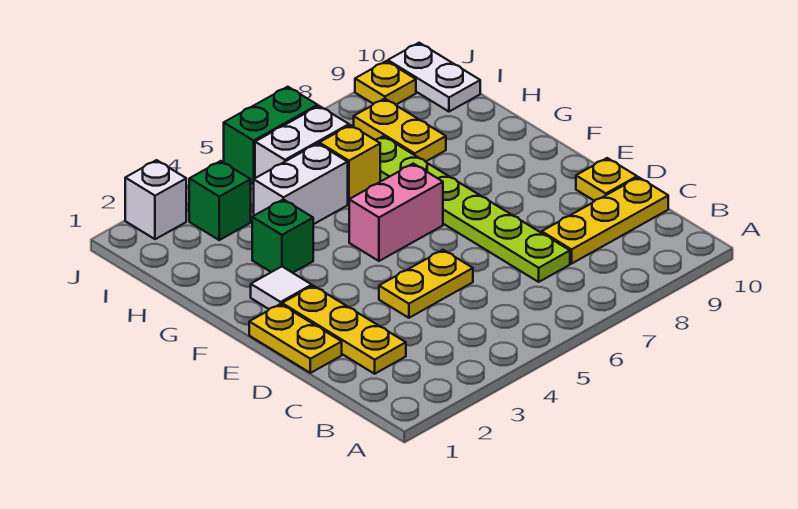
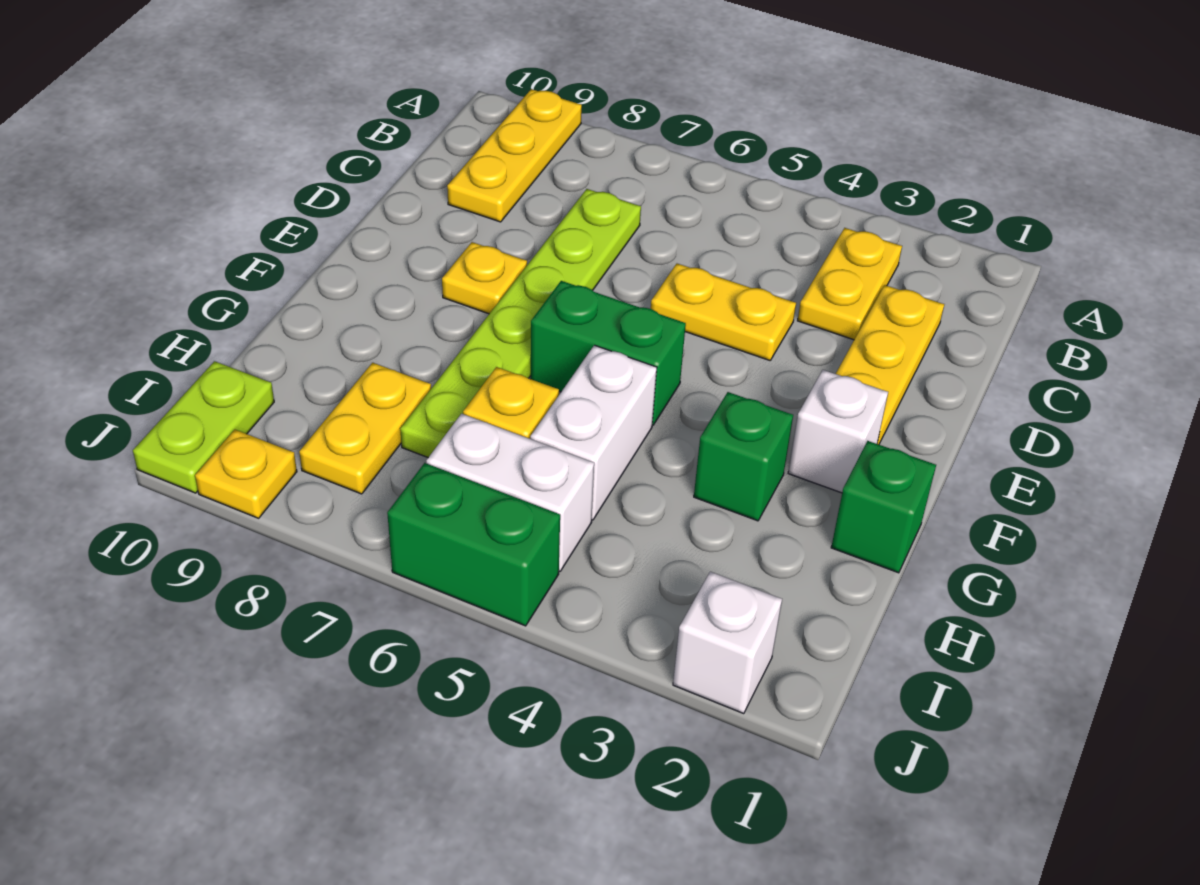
yellow 1x3 plate [542,177,668,264] -> yellow 1x3 plate turned to [447,89,582,222]
yellow 1x2 plate [249,304,342,373] -> yellow 1x2 plate moved to [798,228,902,340]
yellow 1x1 plate [576,158,637,201] -> yellow 1x1 plate moved to [442,242,527,314]
white 1x1 tile [251,267,312,309] -> white 1x1 brick [788,370,888,493]
pink 1x2 brick [349,164,443,261] -> green 1x2 brick [531,281,686,425]
white 1x2 brick [254,143,348,224] -> white 1x2 brick turned to [530,345,657,520]
green 1x1 brick [189,161,251,240] -> green 1x1 brick moved to [831,441,936,573]
white 1x2 plate [388,43,480,112] -> lime 1x2 plate [133,361,274,493]

